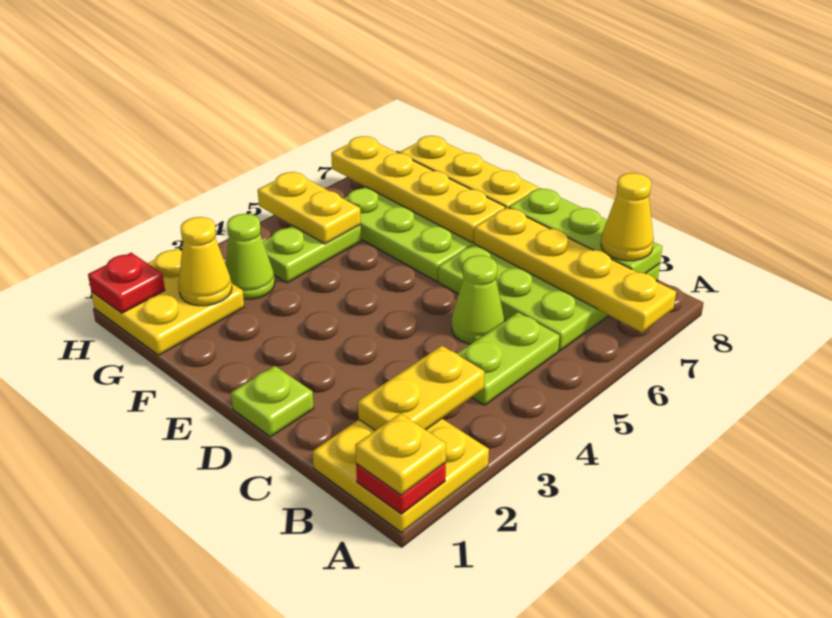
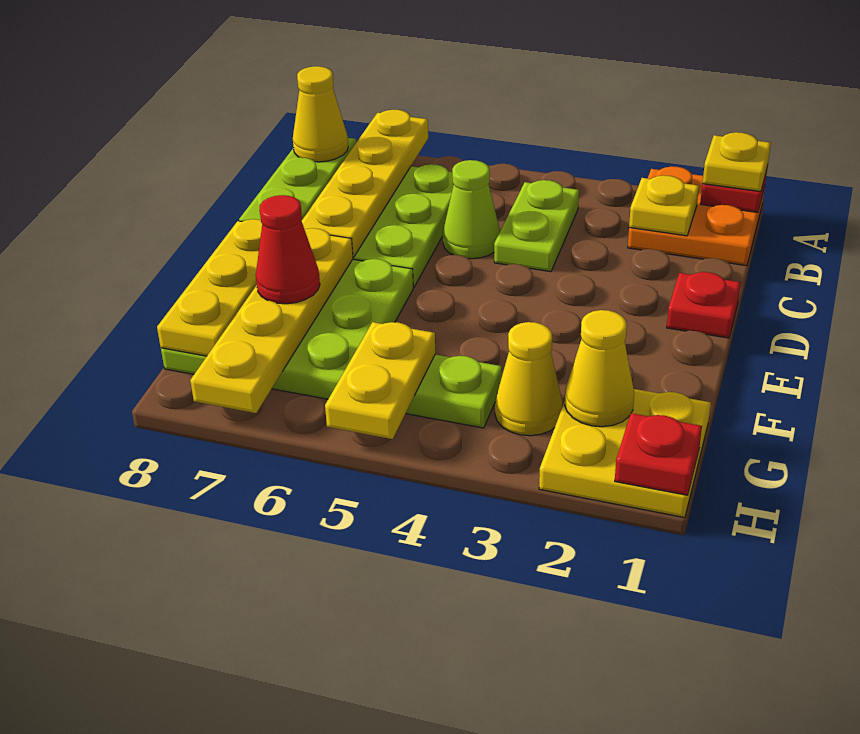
yellow 2x2 plate [313,419,489,532] -> orange 2x2 plate [628,166,765,266]
yellow 1x2 plate [358,346,484,430] -> yellow 1x1 plate [629,175,699,236]
lime 1x2 plate [457,312,560,405] -> lime 1x2 plate turned to [494,180,579,272]
lime 1x1 plate [231,366,314,437] -> red 1x1 plate [667,272,741,338]
none -> red 1x1 cone [256,195,320,304]
lime 1x1 cone [225,214,275,299] -> yellow 1x1 cone [495,322,562,436]

